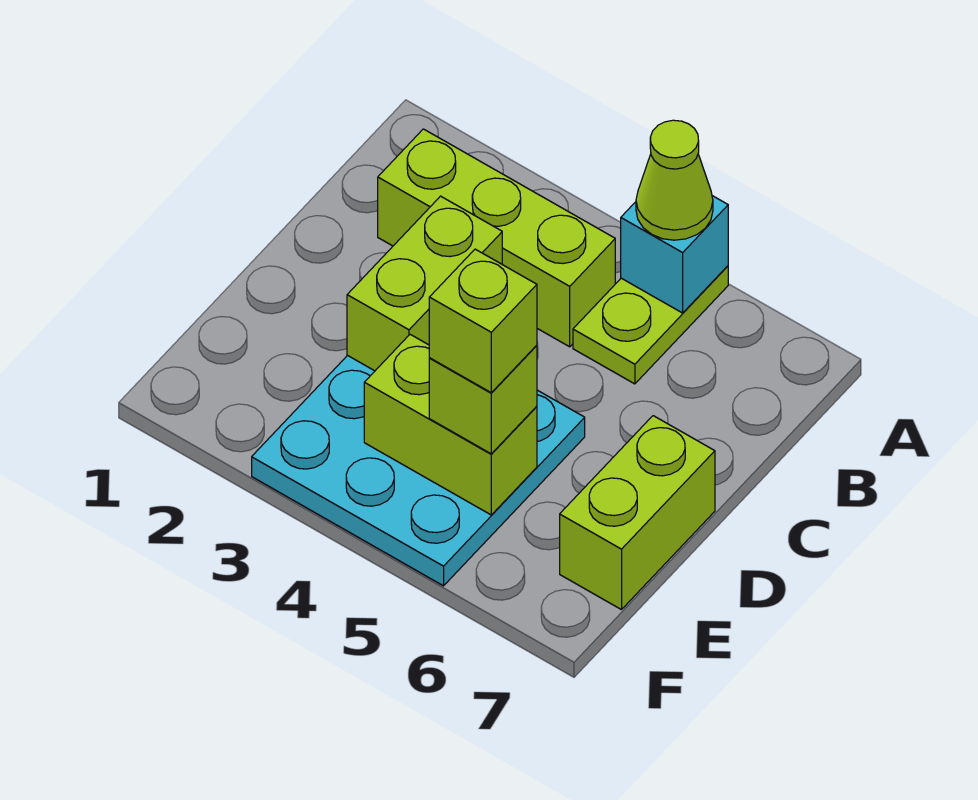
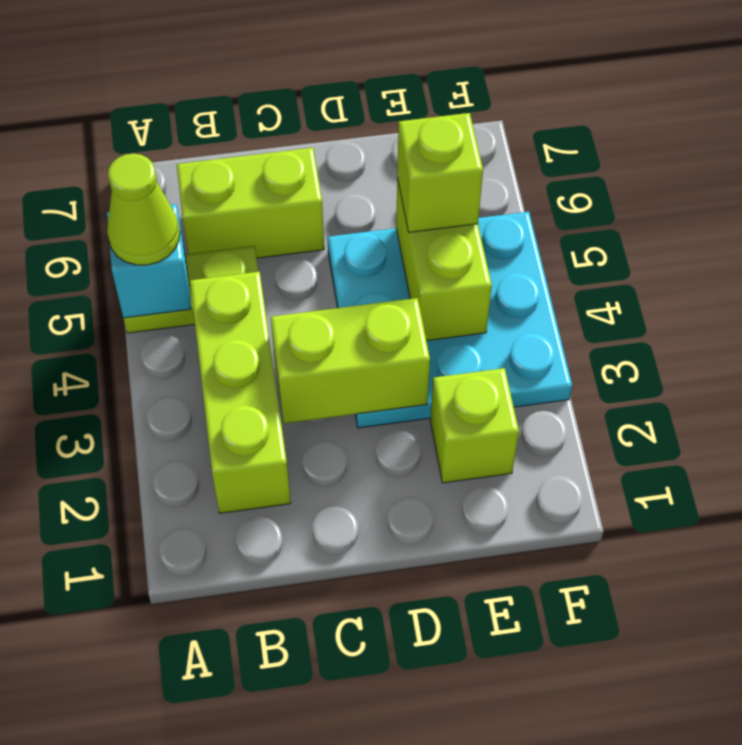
lime 1x2 brick [560,416,715,610] -> lime 1x2 brick moved to [177,148,324,258]
lime 1x1 brick [429,249,537,392] -> lime 1x1 brick moved to [430,368,519,483]

